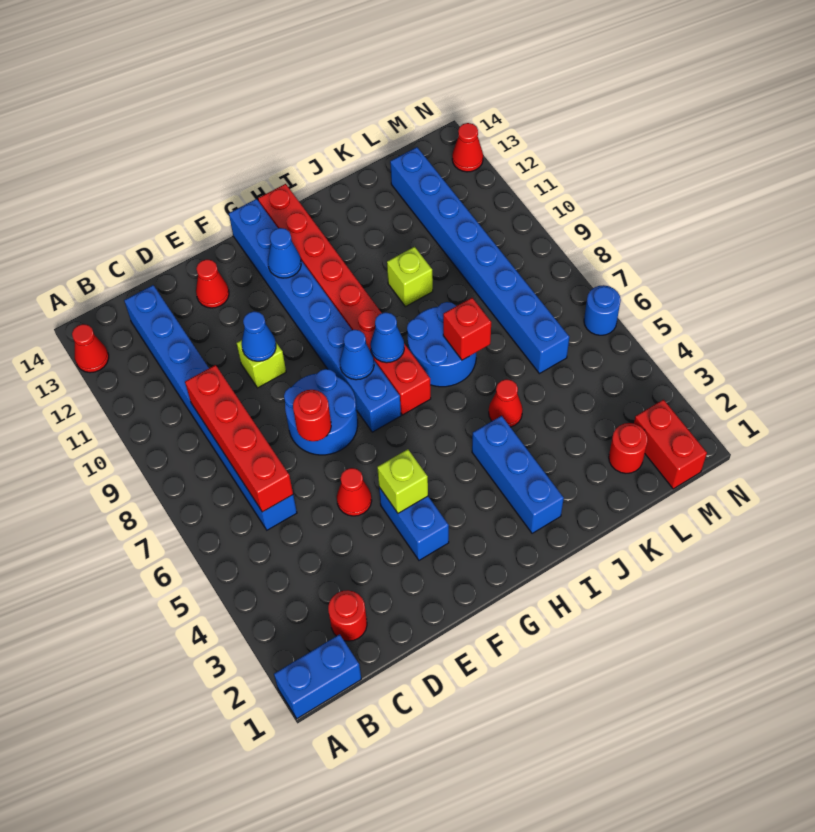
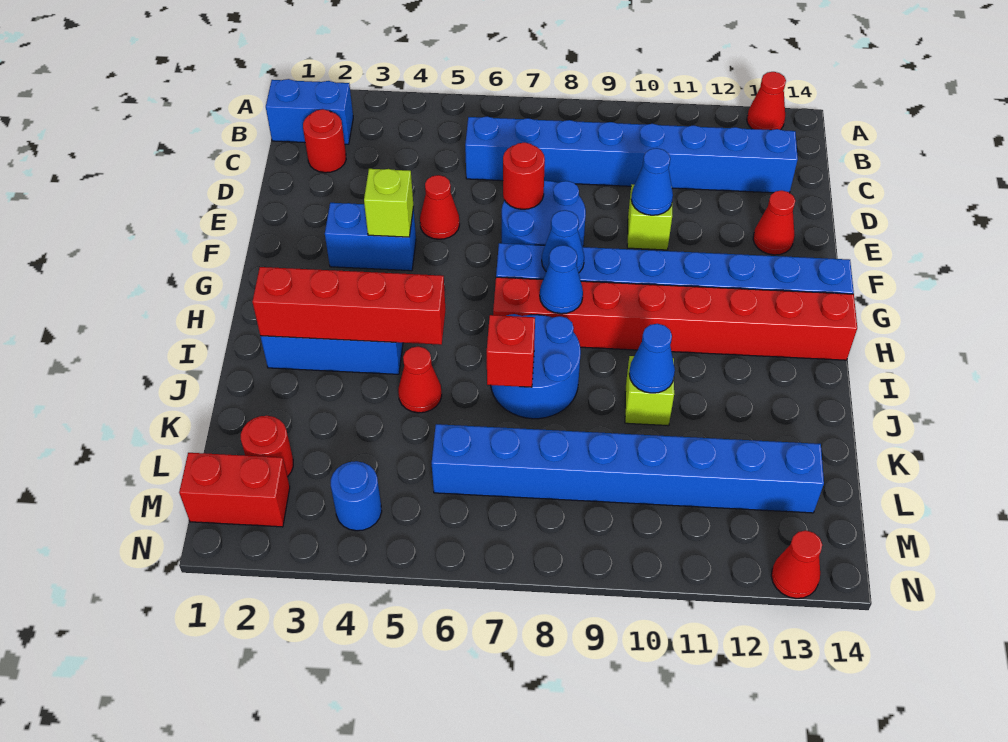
blue 1x2 brick [274,634,361,719] -> blue 1x2 brick turned to [266,79,353,144]
red 1x4 brick [185,365,293,512] -> red 1x4 brick moved to [252,267,446,345]
blue 1x1 cone [268,228,301,278] -> blue 1x1 cone moved to [629,324,675,393]
blue 1x1 round brick [584,285,621,335] -> blue 1x1 round brick moved to [331,461,382,531]

